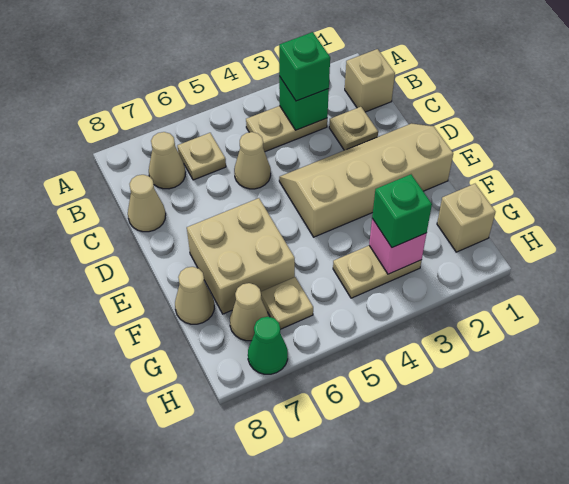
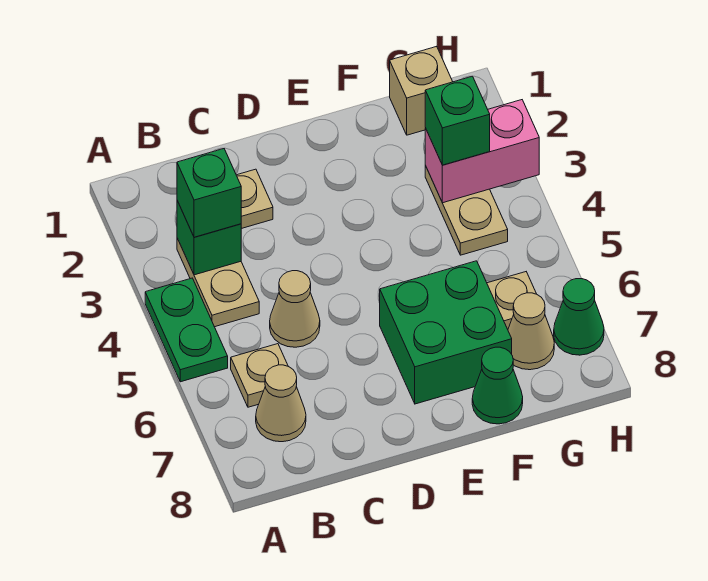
none -> green 1x2 plate [145,278,228,382]
tan 1x1 brick [345,49,395,112] -> none
tan 1x1 cone [128,175,166,232] -> none
tan 2x4 slope [279,123,453,237] -> none
tan 2x2 brick [187,198,295,314] -> green 2x2 brick [380,261,512,404]
tan 1x1 cone [175,267,214,324] -> green 1x1 cone [472,347,523,424]
pink 1x1 brick [369,219,427,274] -> pink 1x2 brick [425,100,539,203]

